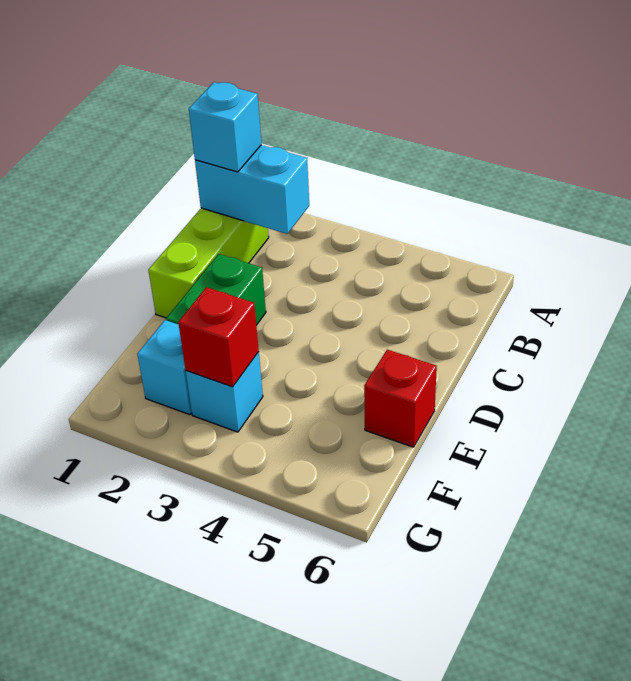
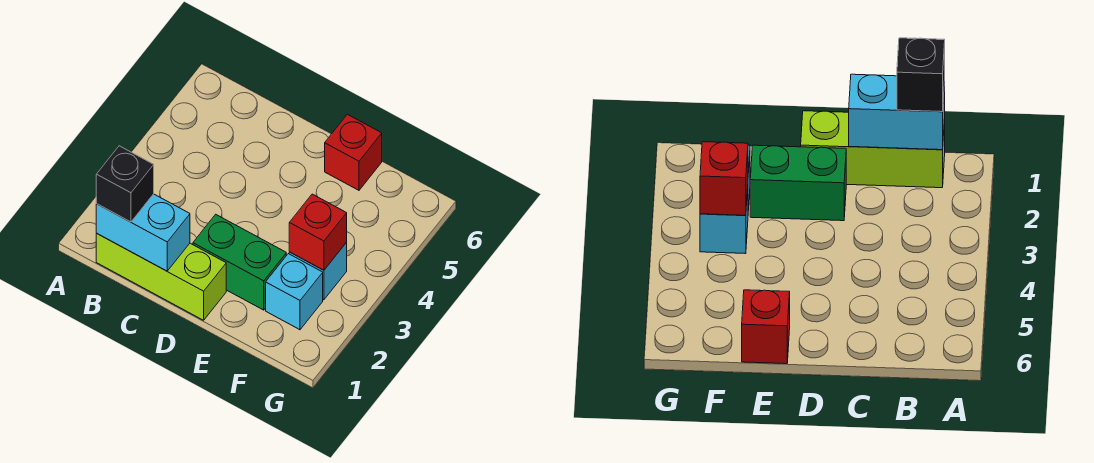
cyan 1x2 brick [195,145,309,234] -> cyan 1x2 brick turned to [96,194,190,271]
cyan 1x1 brick [189,82,261,172] -> black 1x1 brick [96,146,154,222]

